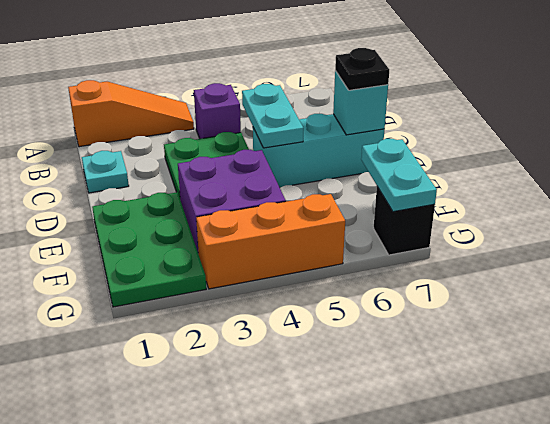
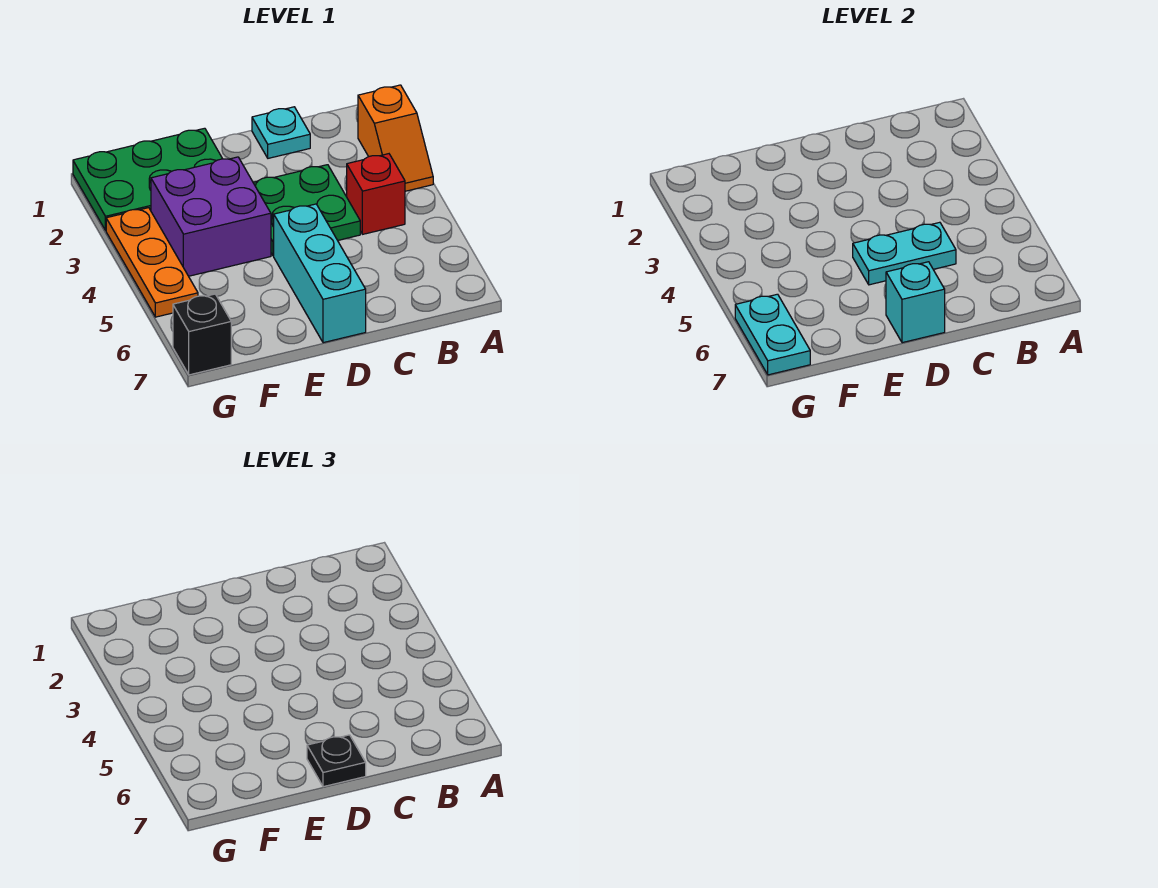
orange 1x3 slope [68,80,194,147] -> orange 1x2 slope [358,85,433,191]
purple 1x1 brick [194,83,241,139] -> red 1x1 brick [347,154,405,234]
cyan 1x2 plate [361,139,437,212] -> cyan 1x2 plate turned to [735,294,810,375]
orange 1x3 brick [196,194,345,289] -> orange 1x3 plate [106,208,198,317]

